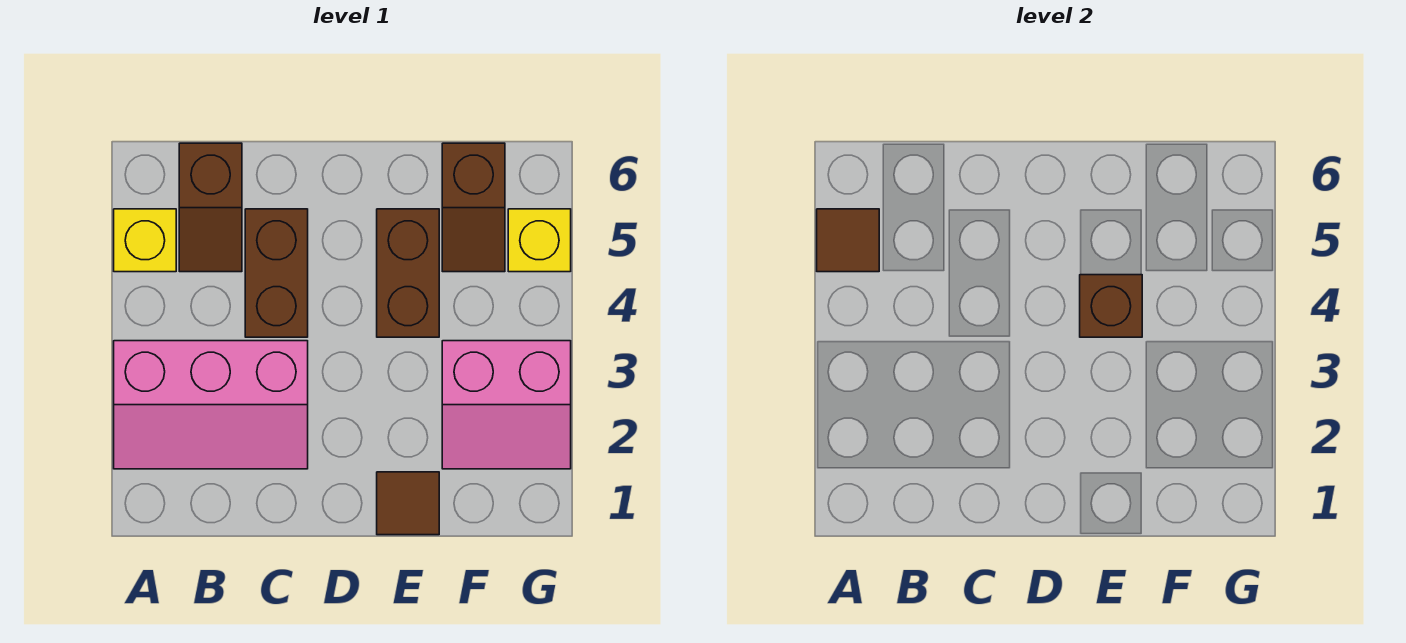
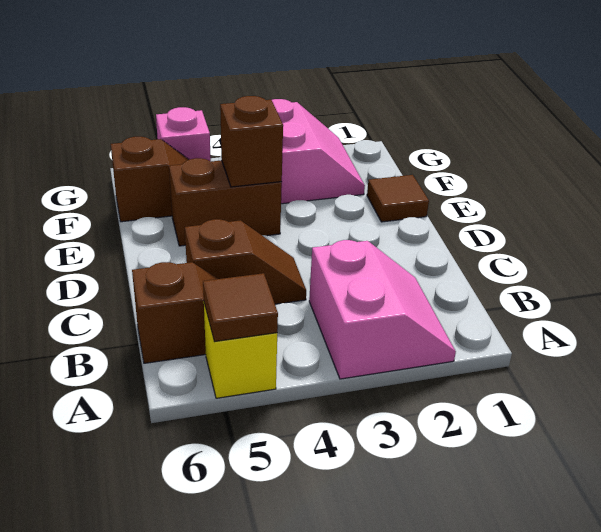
pink 2x3 slope [114,341,308,469] -> pink 2x2 slope [309,240,456,379]
brown 1x2 brick [245,209,308,337] -> brown 1x2 slope [185,219,306,304]
yellow 1x1 brick [508,209,571,272] -> pink 1x1 brick [156,107,211,161]

